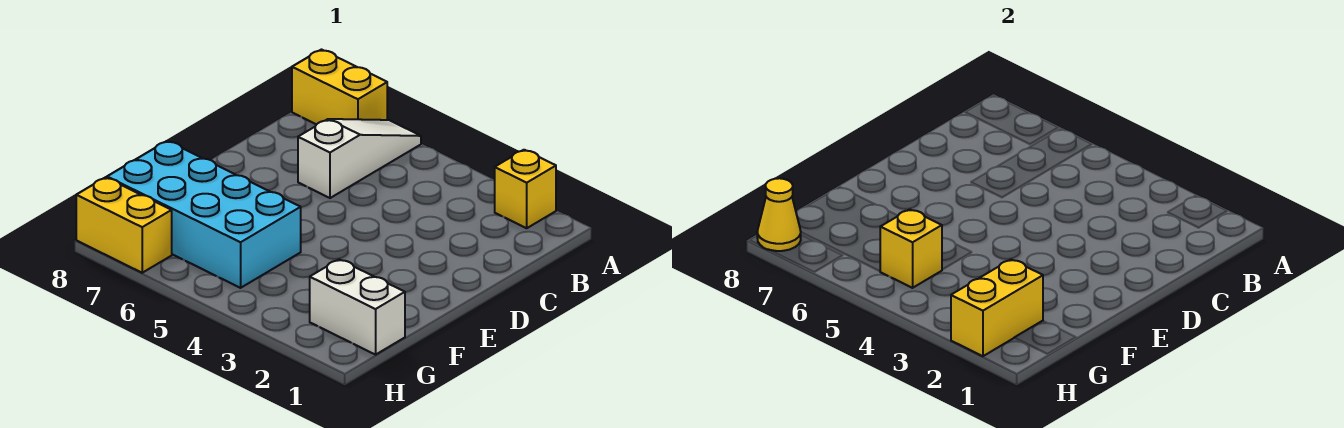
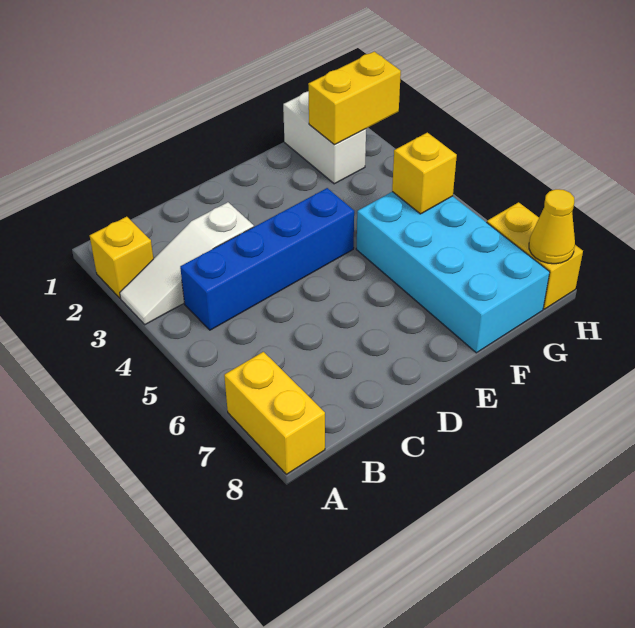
white 1x3 slope [298,119,421,198] -> white 1x3 slope moved to [120,202,254,325]
none -> blue 1x4 brick [180,188,354,330]

